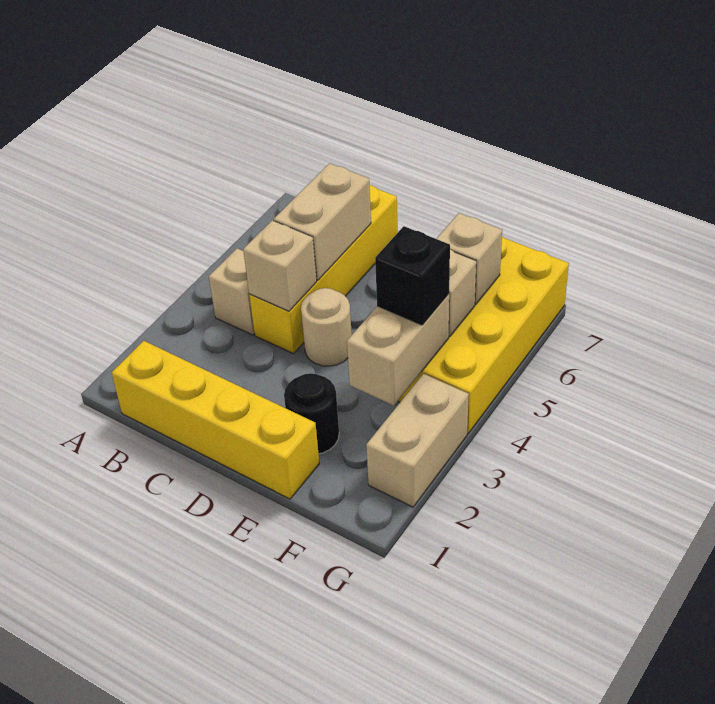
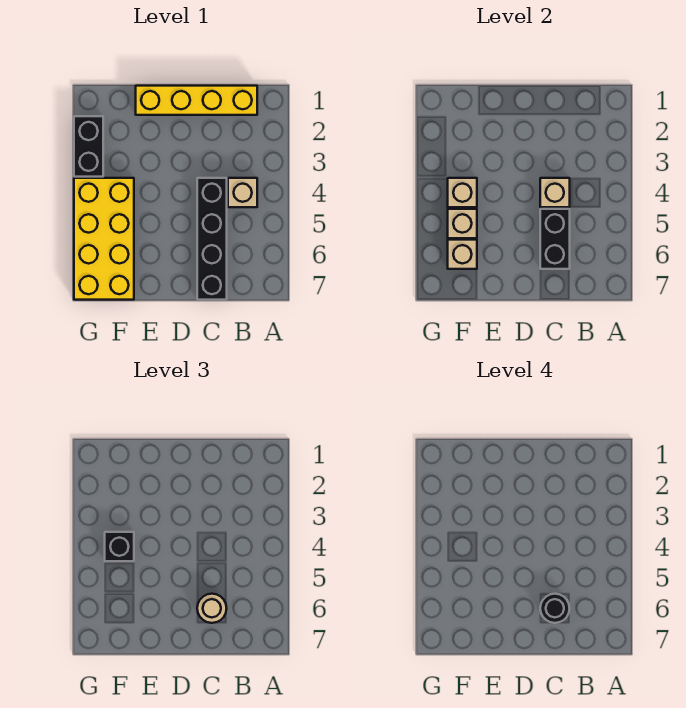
yellow 1x4 brick [249,185,398,354] -> black 1x4 brick [197,178,227,300]
tan 1x2 brick [274,163,371,280] -> black 1x2 brick [540,209,570,269]
tan 1x1 round brick [301,288,352,366] -> tan 1x1 round brick moved to [197,594,227,623]
black 1x1 round brick [284,373,339,454] -> black 1x1 round brick moved to [540,594,570,623]
tan 1x2 brick [347,294,449,406] -> tan 1x1 brick [448,178,477,207]
tan 1x2 brick [366,374,469,507] -> black 1x2 brick [74,116,103,177]

